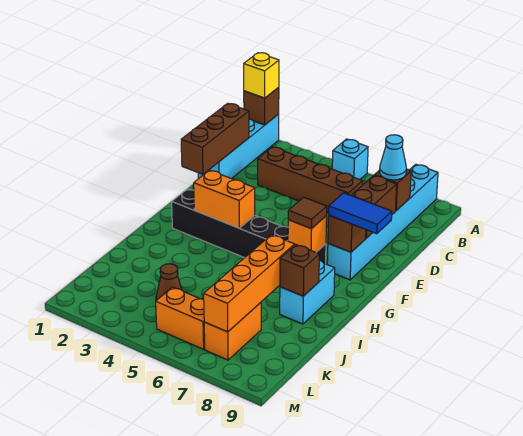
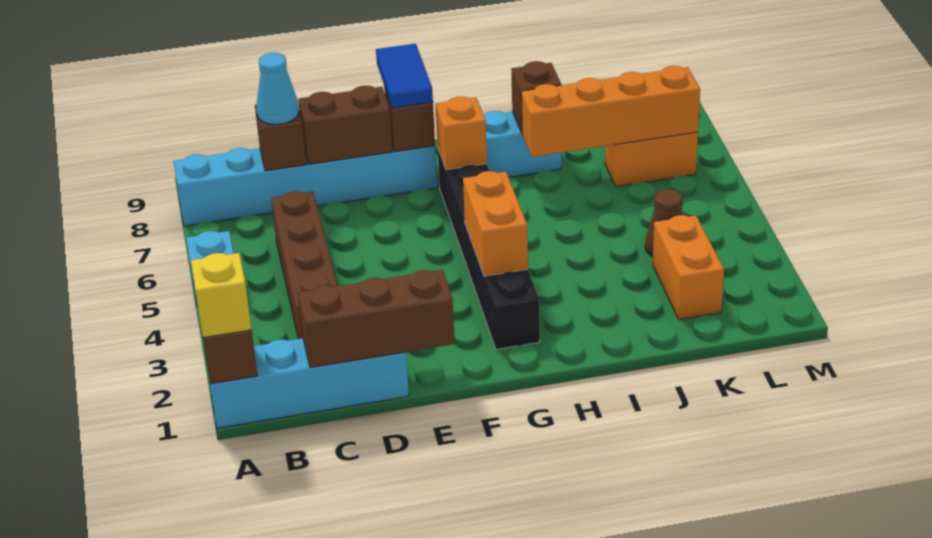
brown 1x1 tile [288,197,327,229] -> none
orange 1x2 brick [156,287,205,349] -> orange 1x2 brick moved to [653,215,724,319]

